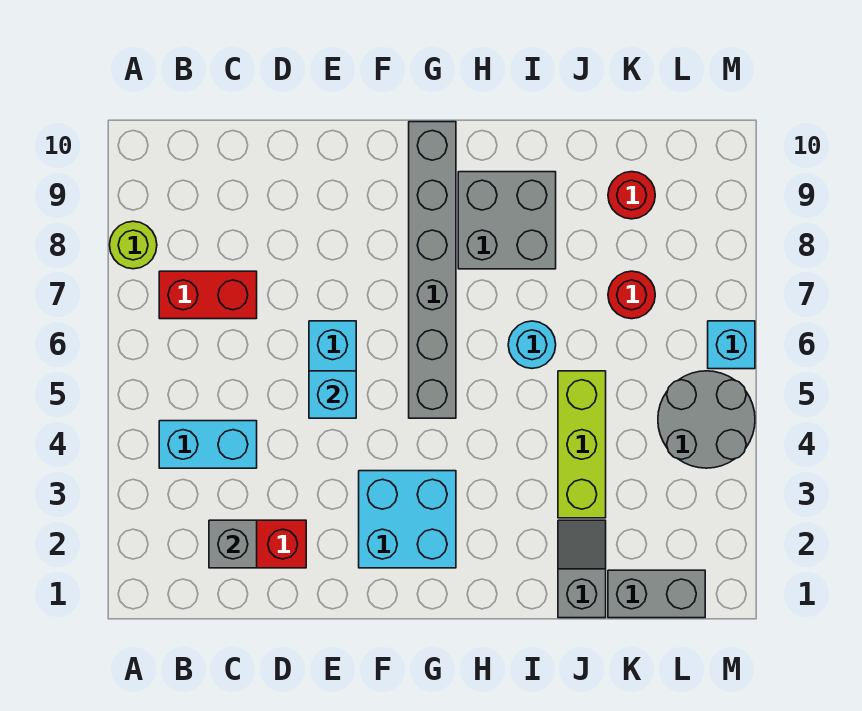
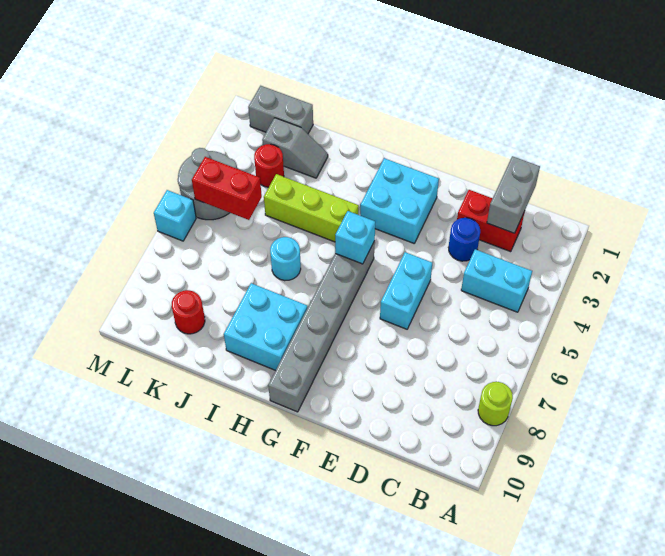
red 1x2 brick [159,271,257,319] -> red 1x2 brick moved to [192,157,262,220]
grey 1x1 brick [209,520,257,568] -> grey 1x2 brick [487,156,540,233]
none -> blue 1x1 round brick [448,218,480,261]
cyan 1x1 brick [309,371,356,418] -> cyan 1x1 brick moved to [335,211,375,264]
grey 2x2 brick [458,172,556,269] -> cyan 2x2 brick [224,283,307,371]
grey 1x2 slope [558,520,606,618] -> grey 1x2 slope turned to [262,118,328,178]
lime 1x3 brick [558,371,606,518] -> lime 1x3 brick turned to [264,174,359,242]
red 1x1 round brick [608,271,655,319] -> red 1x1 round brick moved to [254,144,284,187]

